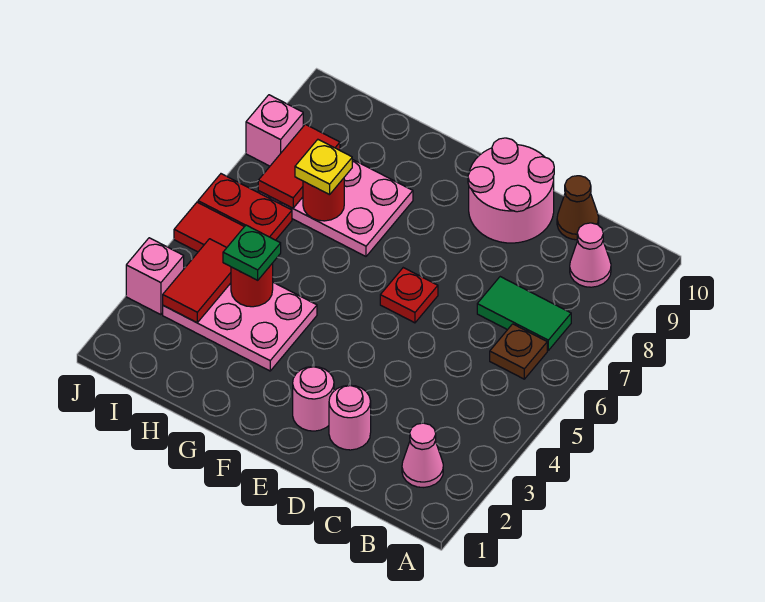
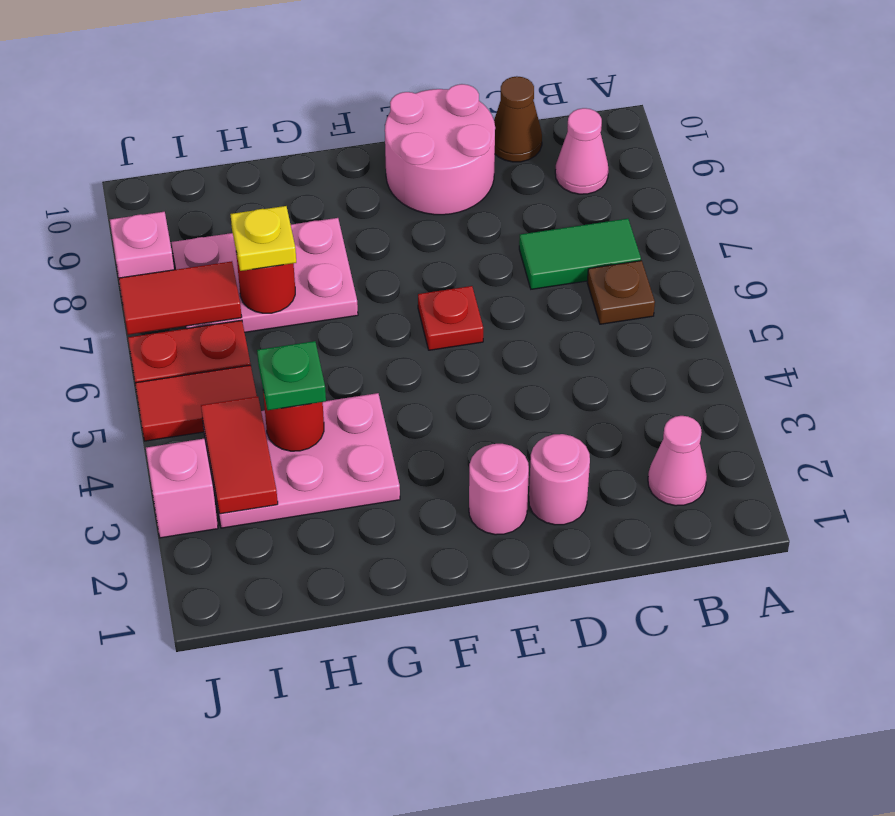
red 1x2 tile [258,124,340,208] -> red 1x2 tile turned to [119,261,242,335]

